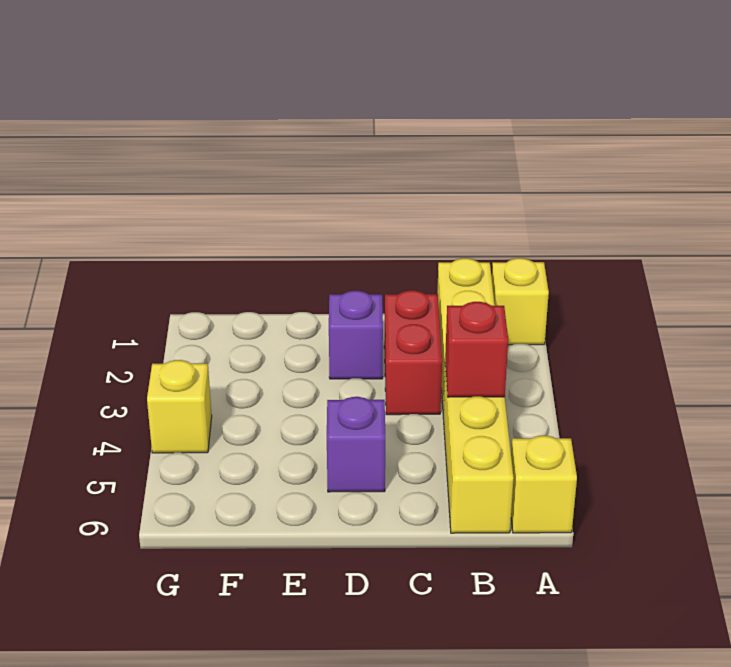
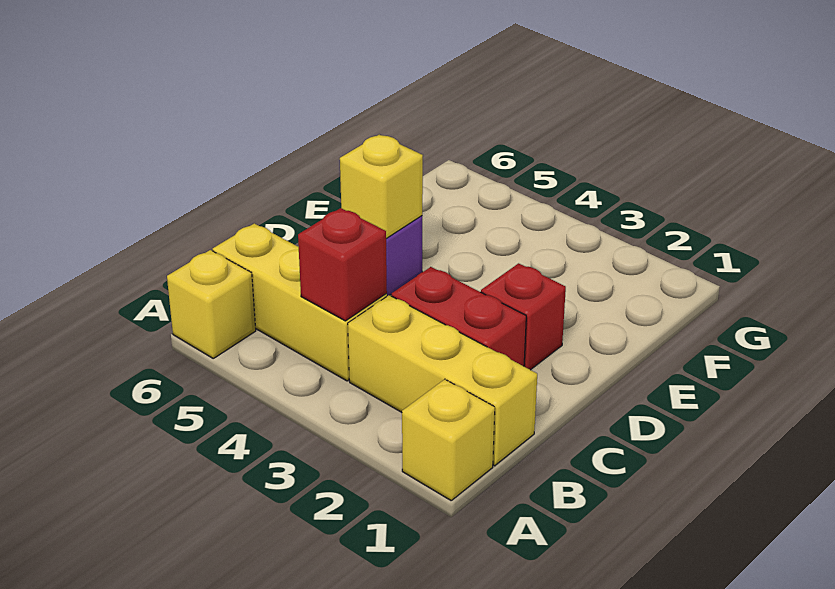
purple 1x1 brick [329,291,383,379] -> red 1x1 brick [481,263,566,370]
yellow 1x1 brick [147,360,212,453] -> yellow 1x1 brick moved to [340,135,423,239]

